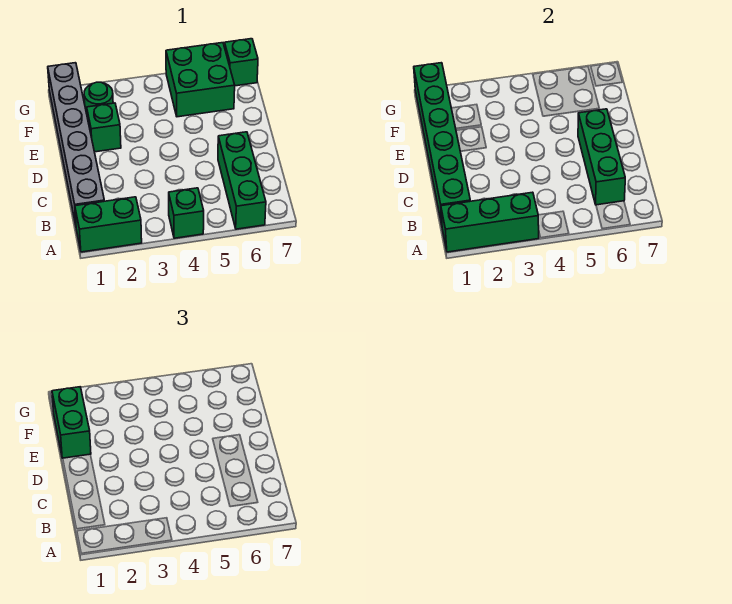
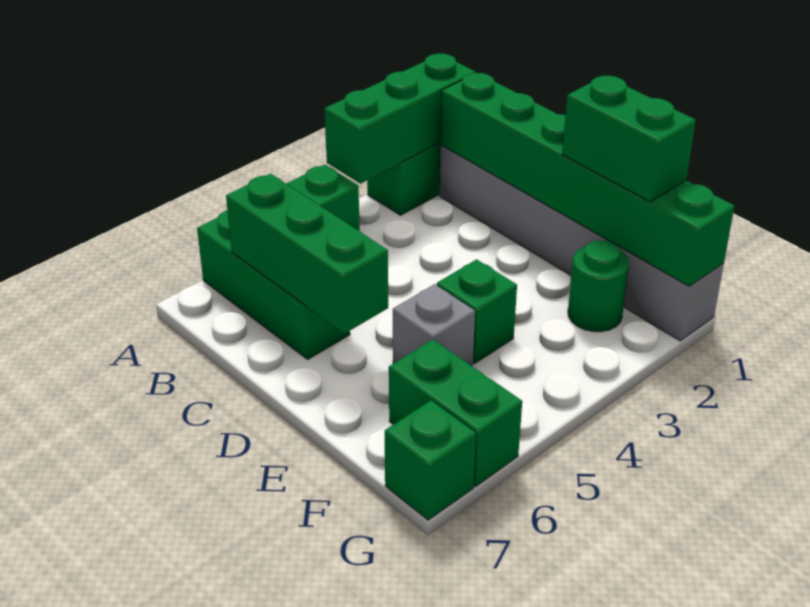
green 1x1 brick [87,103,121,152] -> green 1x1 brick moved to [437,259,517,363]
none -> grey 1x1 brick [393,284,475,366]
green 2x2 brick [166,43,235,117] -> green 1x2 brick [389,339,522,486]

